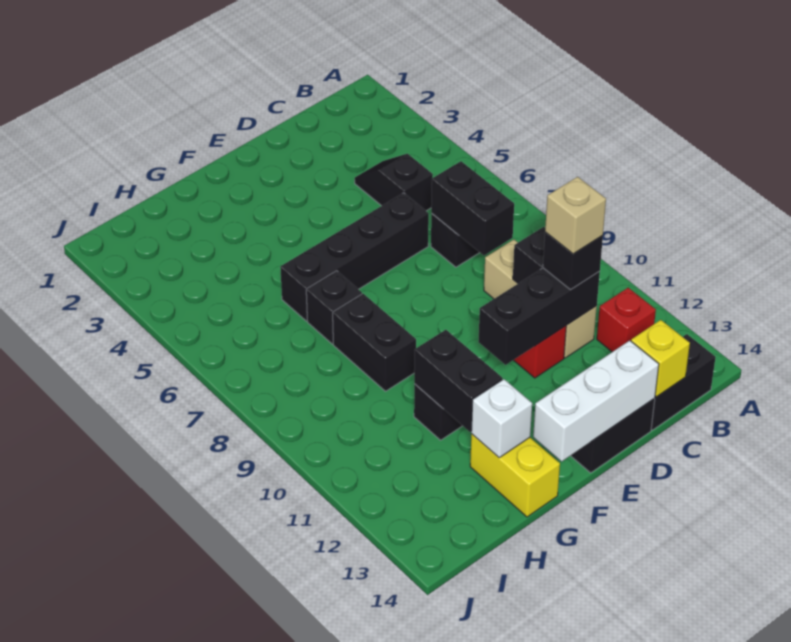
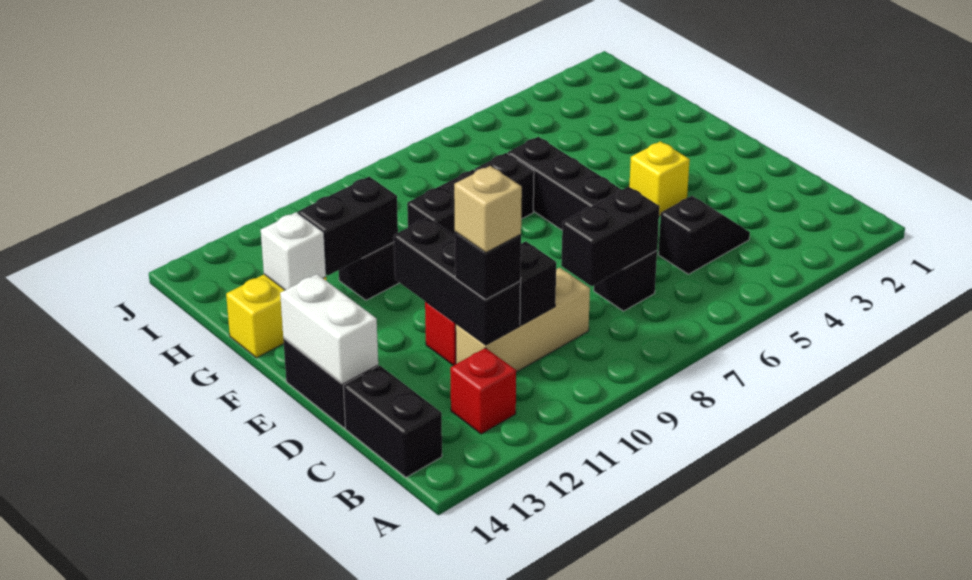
yellow 1x1 brick [631,320,690,397] -> yellow 1x1 brick moved to [629,141,690,216]
white 1x3 brick [533,341,659,461] -> white 1x2 brick [280,274,378,383]

